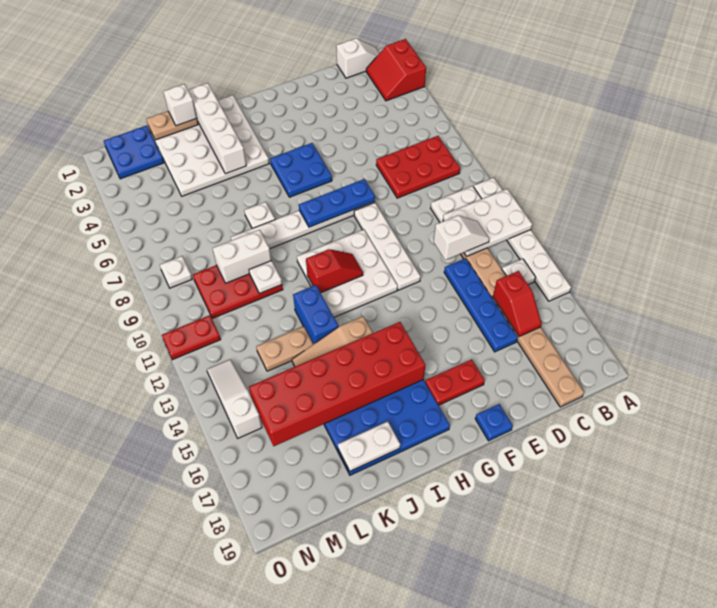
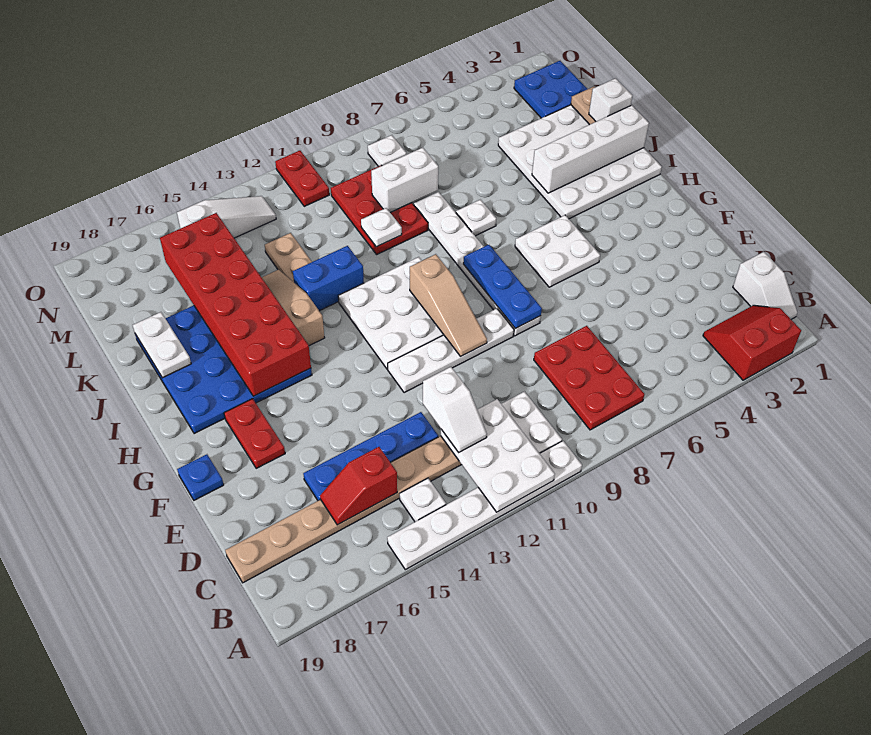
none -> tan 1x3 slope [410,254,487,356]
blue 2x2 plate [270,143,332,197] -> white 2x2 plate [515,215,600,287]
red 1x2 slope [306,249,363,293] -> none
white 1x2 brick [213,230,271,283] -> white 1x2 brick turned to [371,148,438,213]

